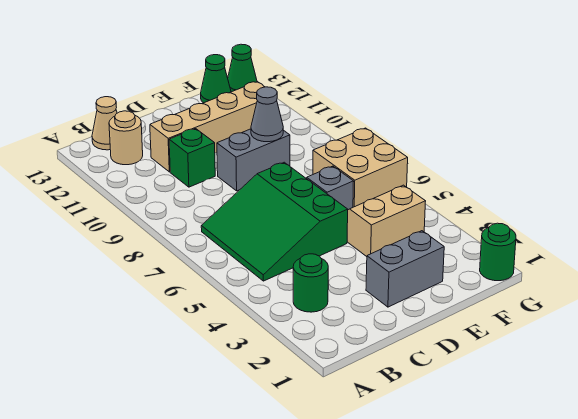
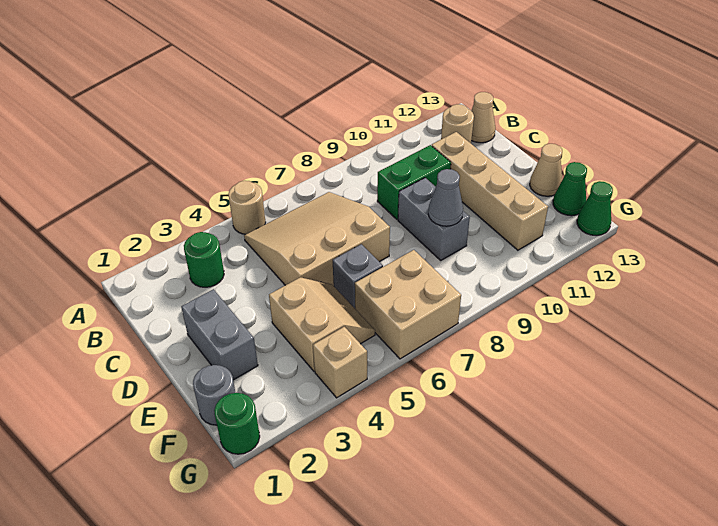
none -> tan 1x1 round brick [229,181,266,234]
green 3x3 slope [201,162,348,281] -> tan 3x3 slope [244,192,390,286]
green 1x1 brick [169,129,215,187] -> green 1x2 brick [377,145,451,220]
none -> tan 1x1 cone [530,144,562,196]
none -> grey 1x1 round brick [193,365,235,425]
none -> tan 1x1 brick [313,327,367,398]

